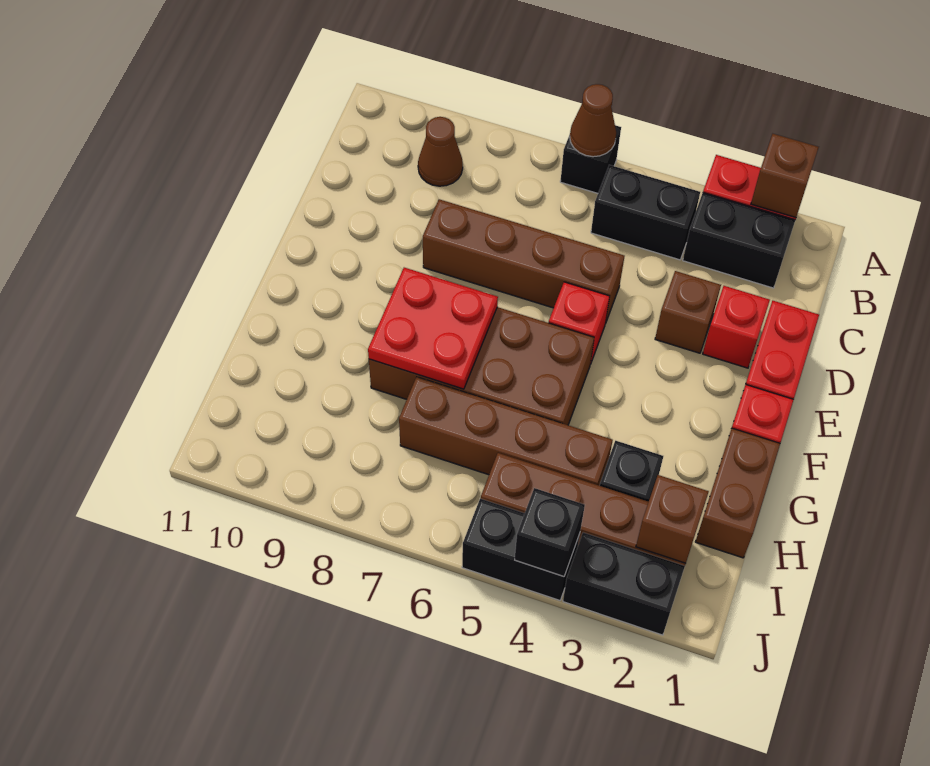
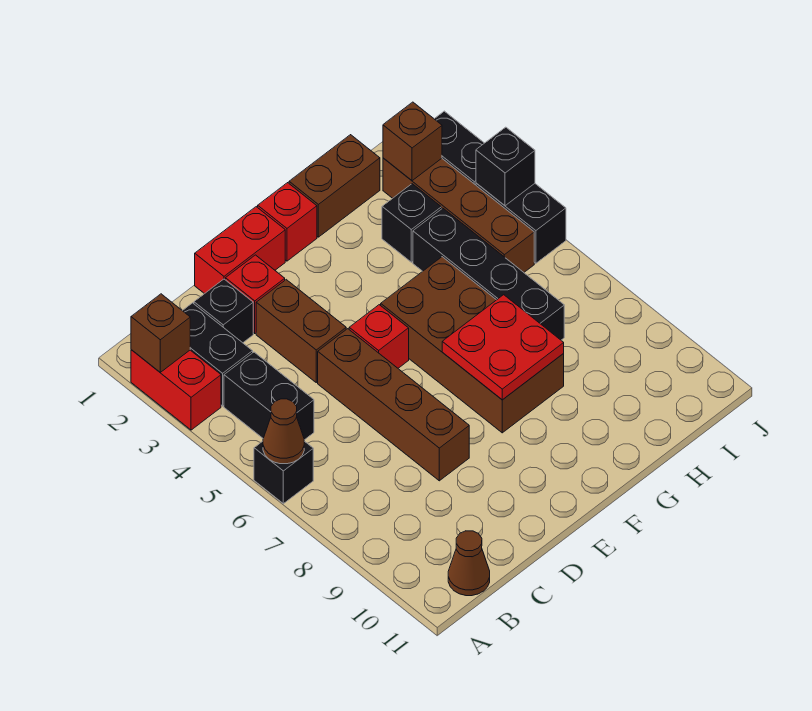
brown 1x1 cone [418,117,463,186] -> brown 1x1 cone moved to [448,531,490,596]
none -> black 1x1 brick [194,279,253,343]
brown 1x1 brick [655,271,721,353] -> brown 1x2 brick [256,280,346,382]
brown 1x4 brick [399,377,613,486] -> black 1x4 brick [413,208,564,340]

